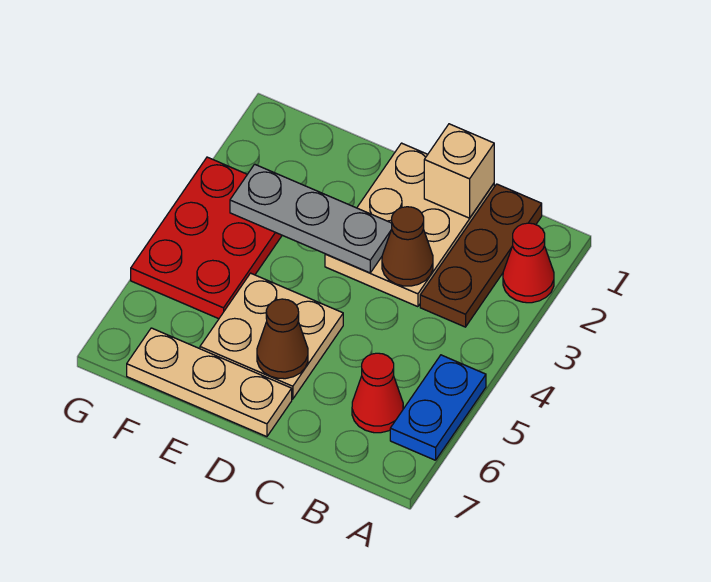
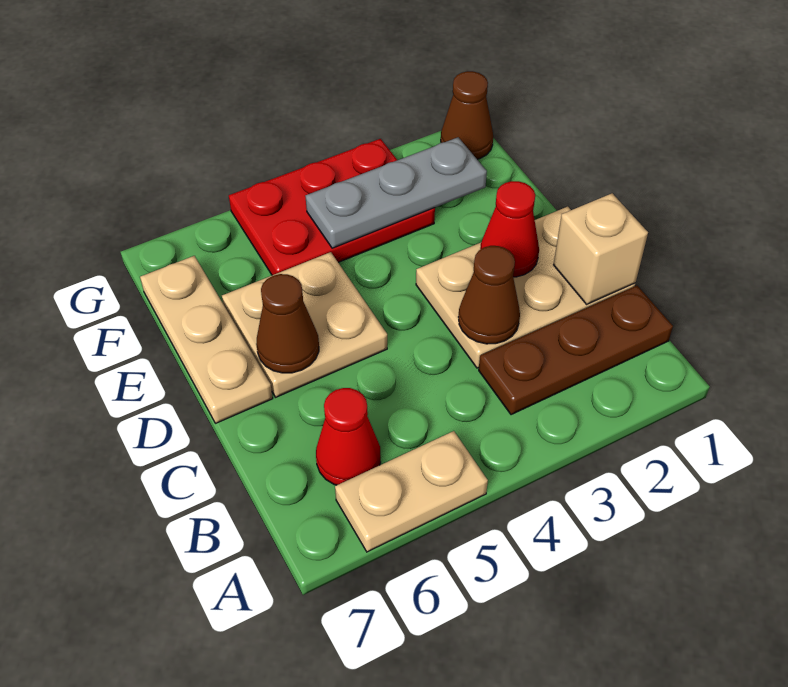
red 1x1 cone [503,223,554,303] -> red 1x1 cone moved to [480,181,539,277]
blue 1x2 plate [390,355,486,460] -> tan 1x2 plate [335,431,488,552]
grey 1x3 plate [230,164,392,273] -> grey 1x3 plate turned to [305,137,487,248]
none -> brown 1x1 cone [441,71,493,159]

